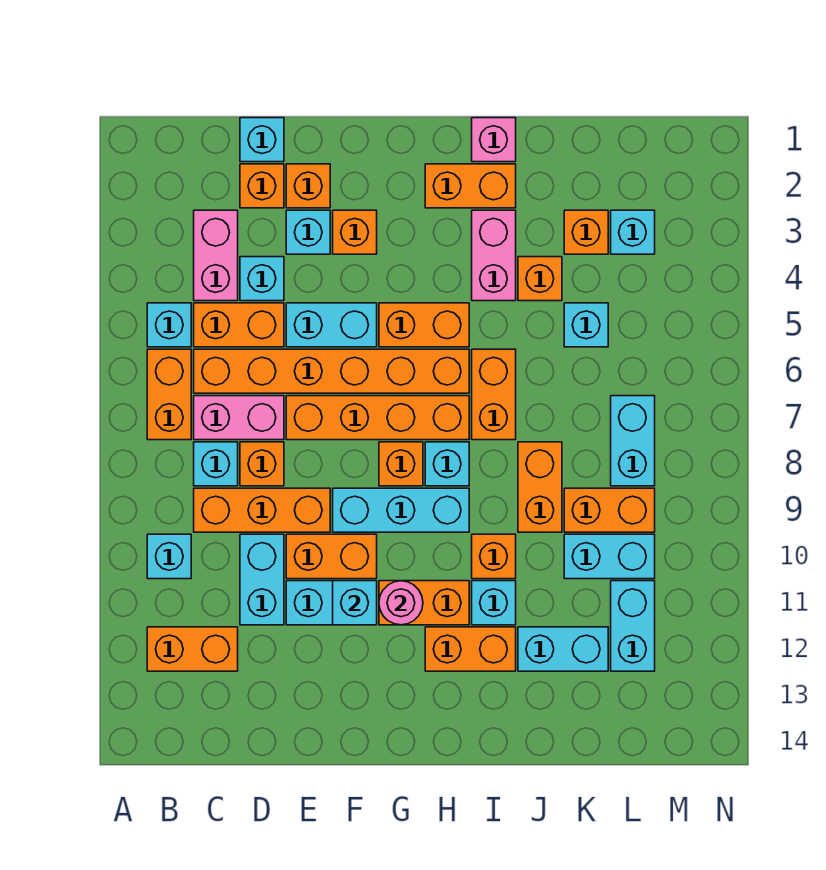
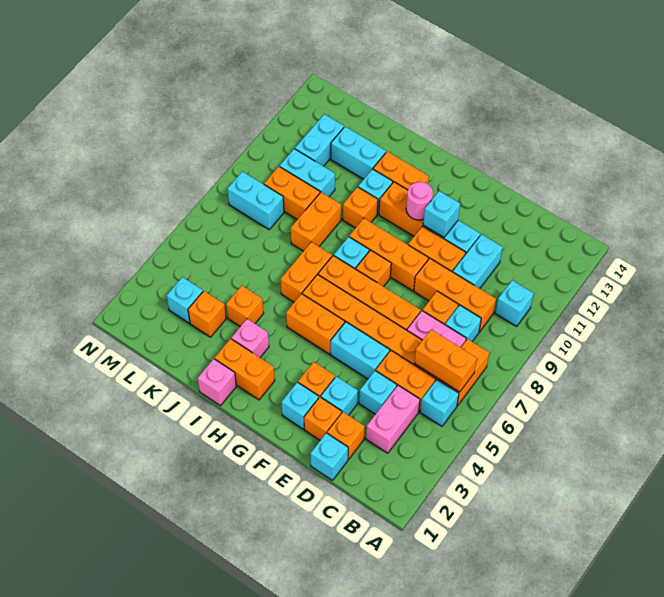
orange 1x2 brick [147,627,238,671] -> orange 1x2 brick moved to [414,330,477,392]
cyan 1x3 brick [333,488,469,532] -> orange 1x3 brick [349,218,429,291]
pink 1x2 brick [472,210,516,301] -> pink 1x1 brick [231,319,269,357]
cyan 1x1 brick [564,303,608,347] -> cyan 1x1 brick moved to [281,382,319,429]
cyan 1x2 brick [611,396,655,486] -> cyan 1x2 brick turned to [227,172,284,229]

